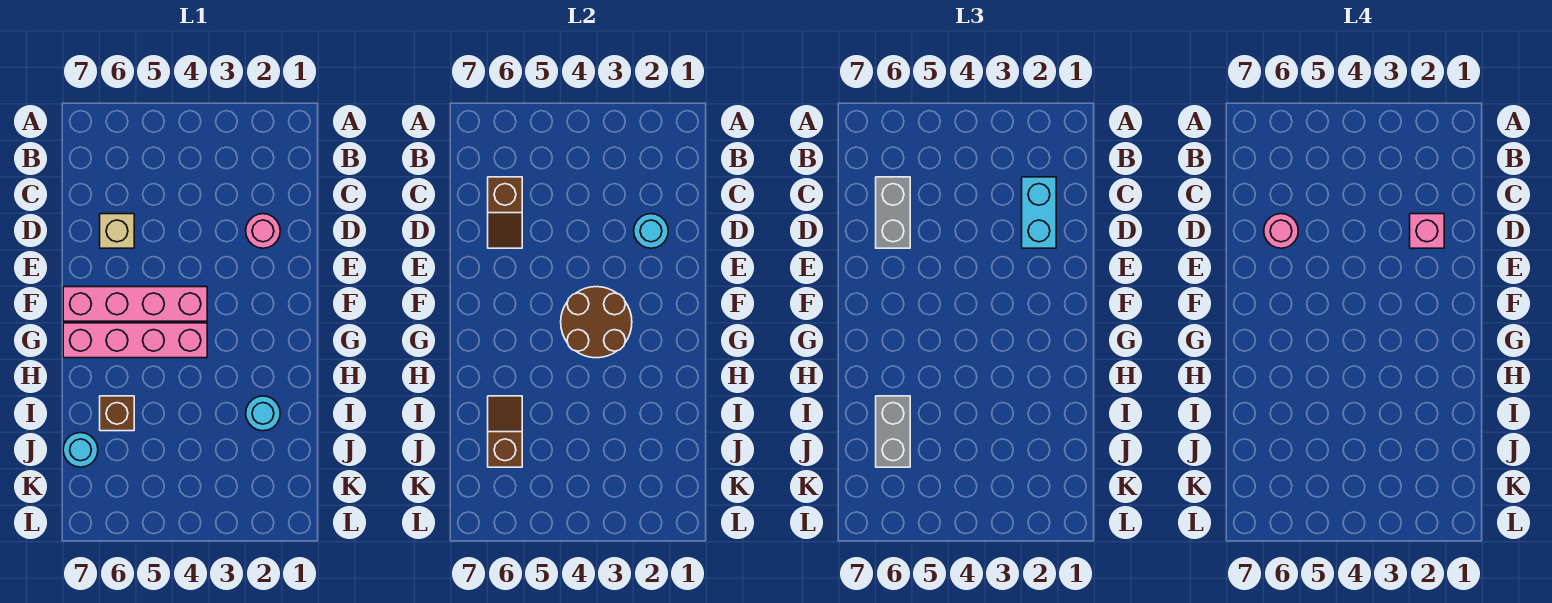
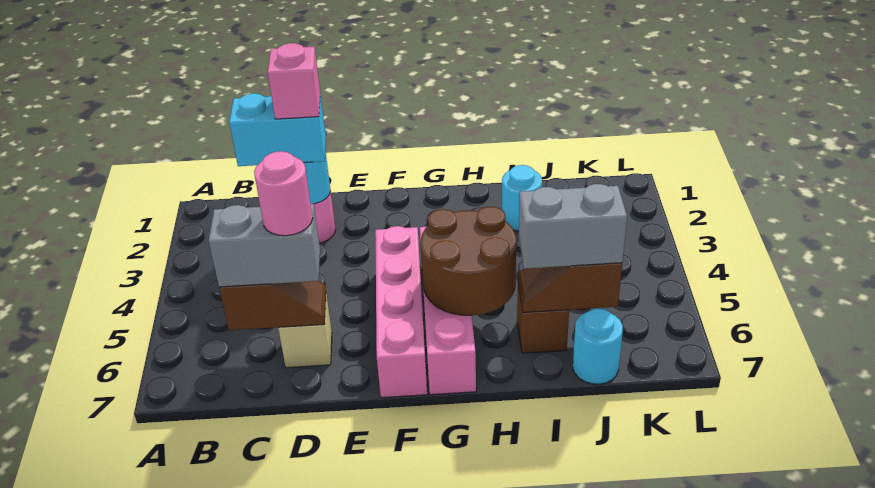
brown 2x2 round brick [561,287,632,358] -> brown 2x2 round brick moved to [421,206,516,316]

